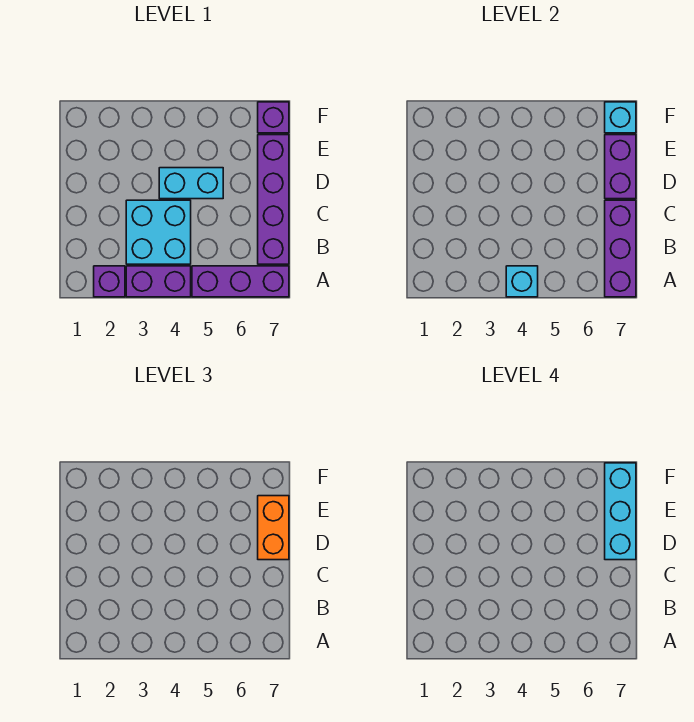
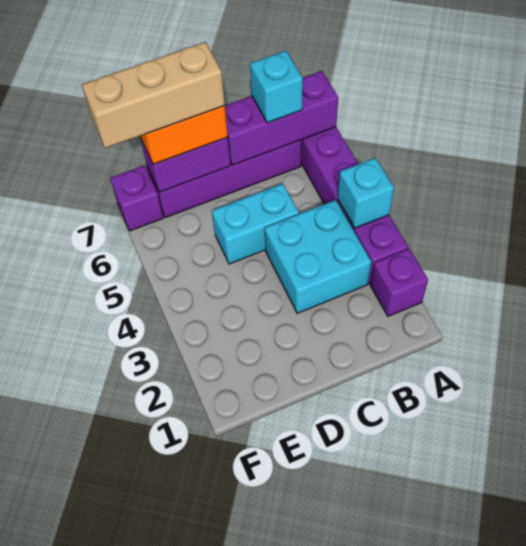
cyan 1x2 brick [159,168,223,199] -> cyan 1x2 brick turned to [212,184,299,264]
cyan 1x3 brick [605,463,636,560] -> tan 1x3 brick [82,42,225,148]
cyan 1x1 brick [605,102,636,133] -> cyan 1x1 brick moved to [250,51,303,123]

